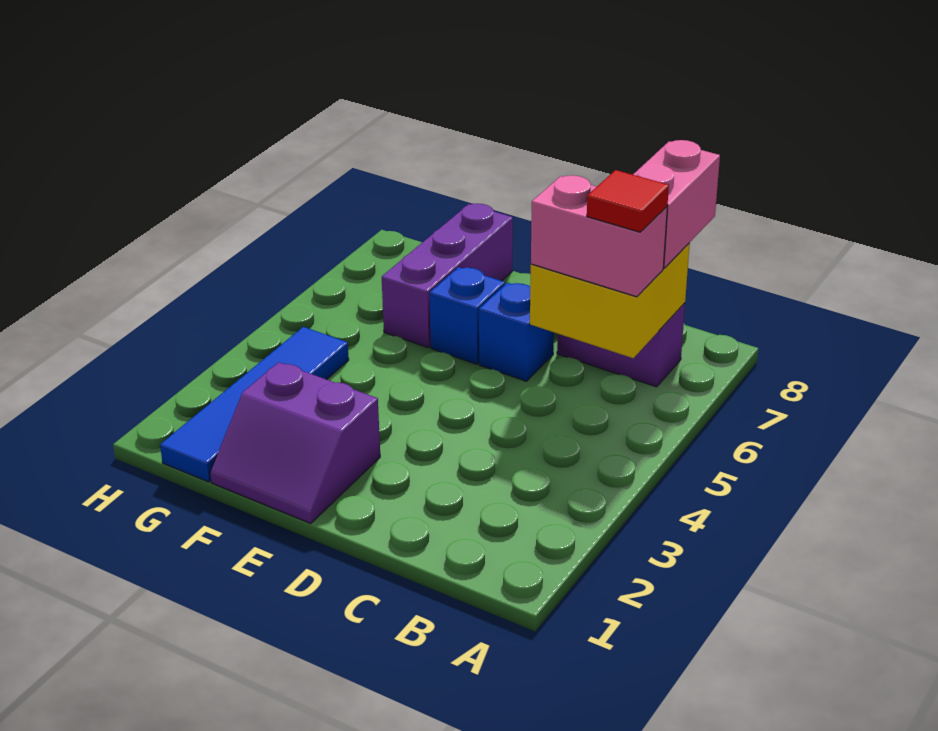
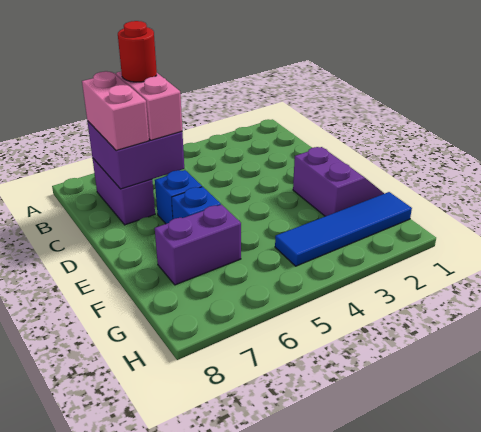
yellow 2x2 brick [530,243,690,358] -> purple 2x2 brick [87,121,184,189]
red 1x1 tile [587,170,669,232] -> red 1x1 round brick [118,21,157,82]
pink 1x2 brick [633,140,720,268] -> pink 1x2 brick turned to [82,71,149,151]
purple 1x3 brick [382,204,513,348] -> purple 1x2 brick [155,204,241,285]

